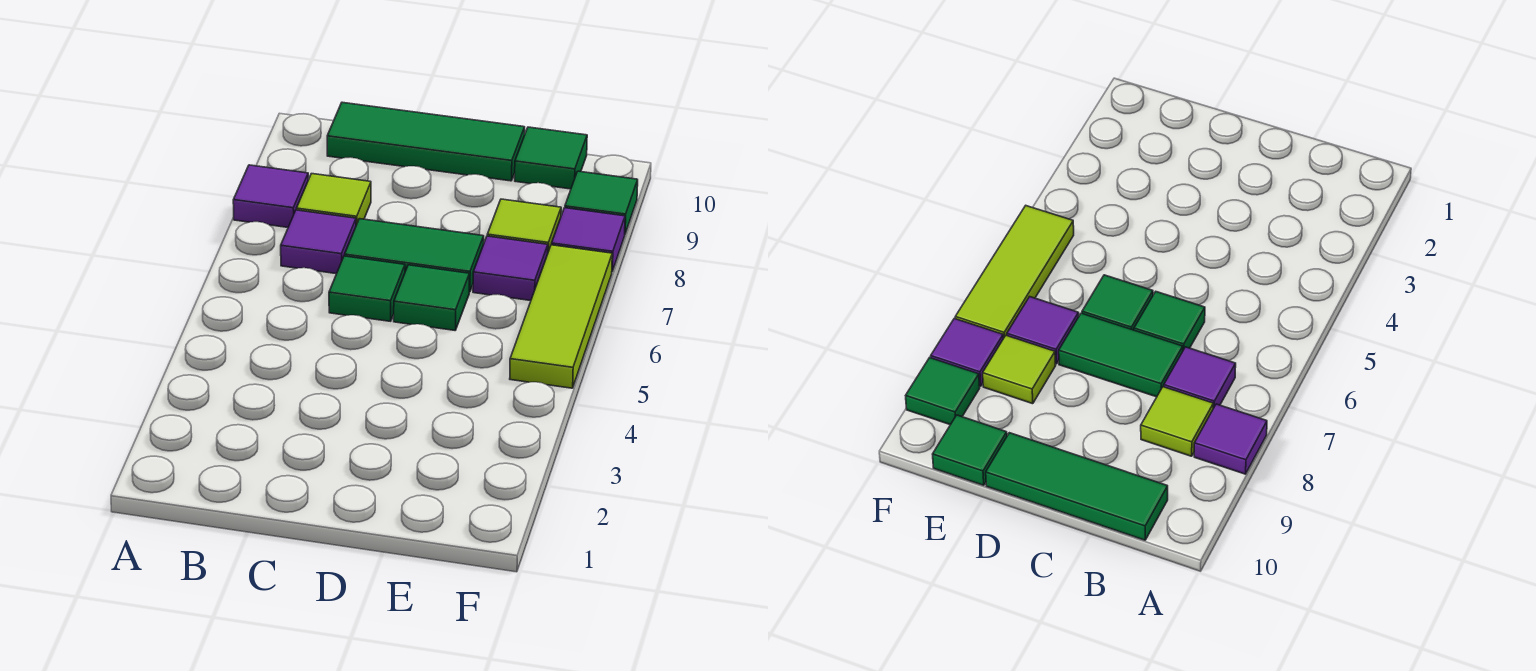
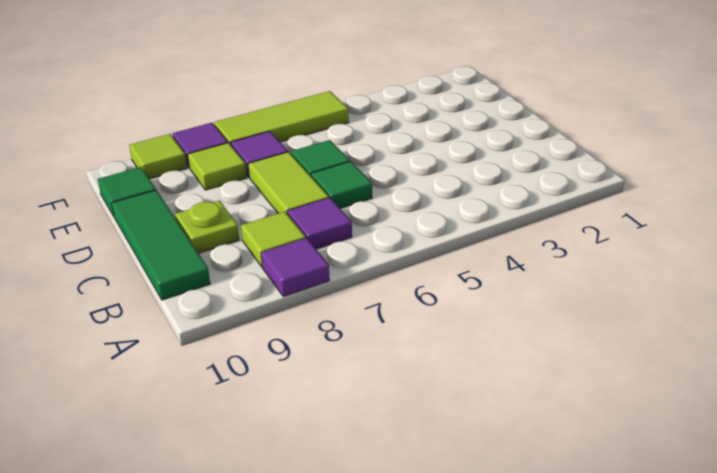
green 1x2 tile [345,219,484,292] -> lime 1x2 tile [248,152,329,214]
none -> lime 1x1 plate [175,201,239,253]
green 1x1 tile [565,171,638,234] -> lime 1x1 tile [129,134,187,179]

